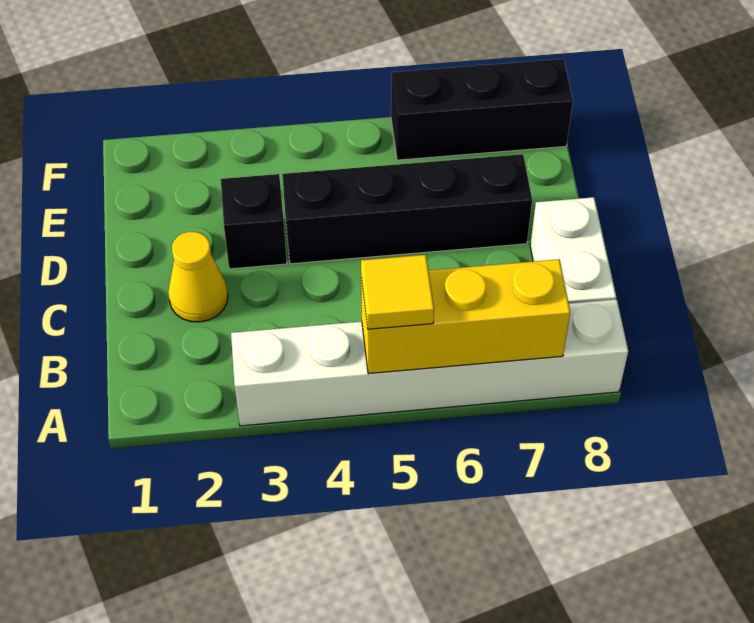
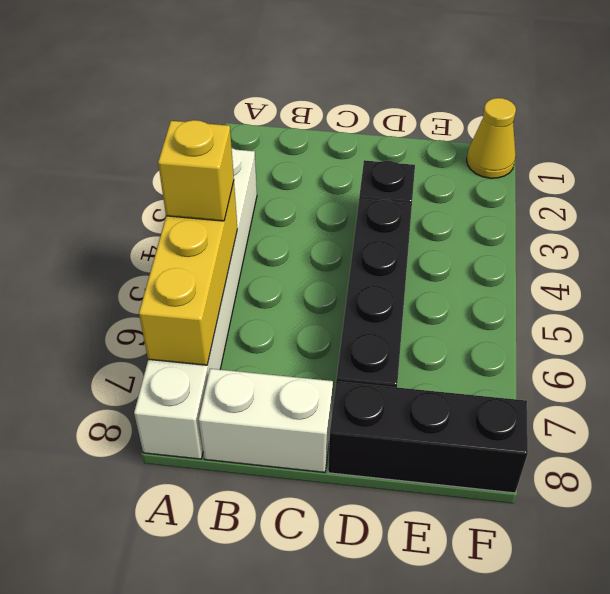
yellow 1x1 tile [361,255,434,329] -> yellow 1x1 brick [158,120,234,221]
yellow 1x1 cone [168,232,228,322] -> yellow 1x1 cone moved to [467,98,516,178]
black 1x3 brick [391,59,573,160] -> black 1x3 brick turned to [328,381,528,493]

